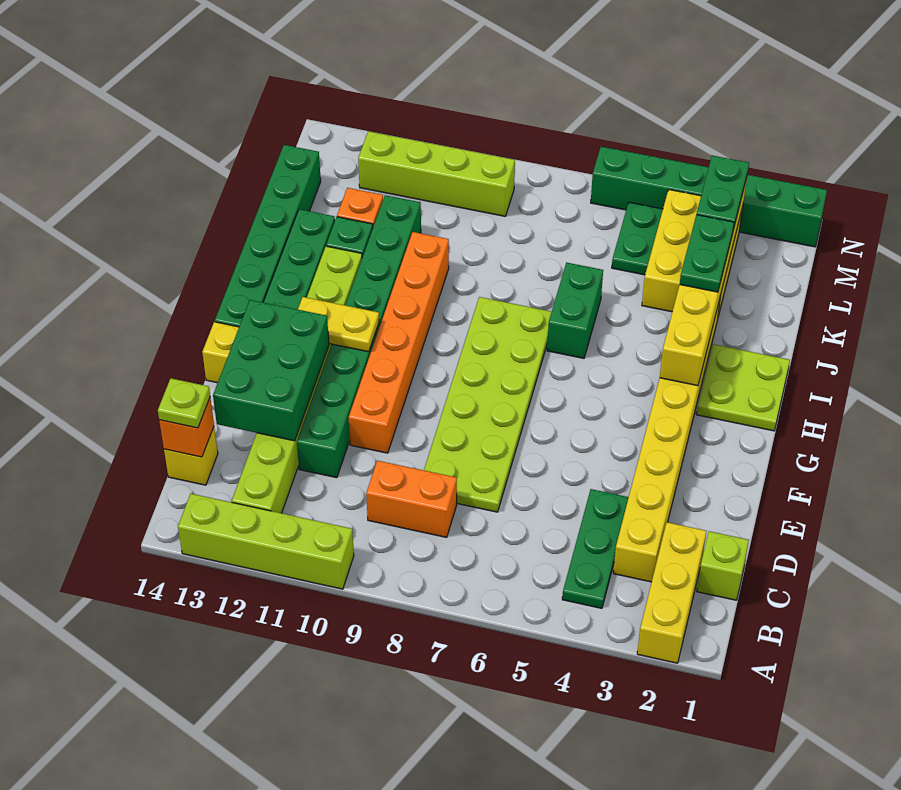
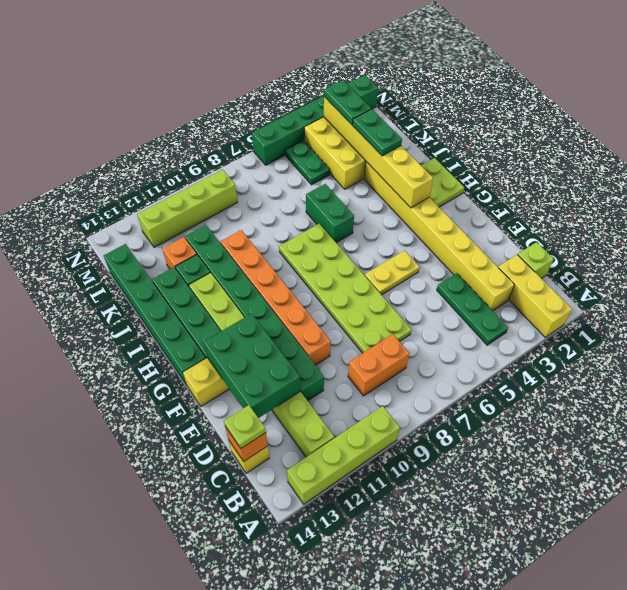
yellow 1x2 plate [298,297,379,352] -> yellow 1x2 plate moved to [365,250,420,295]

